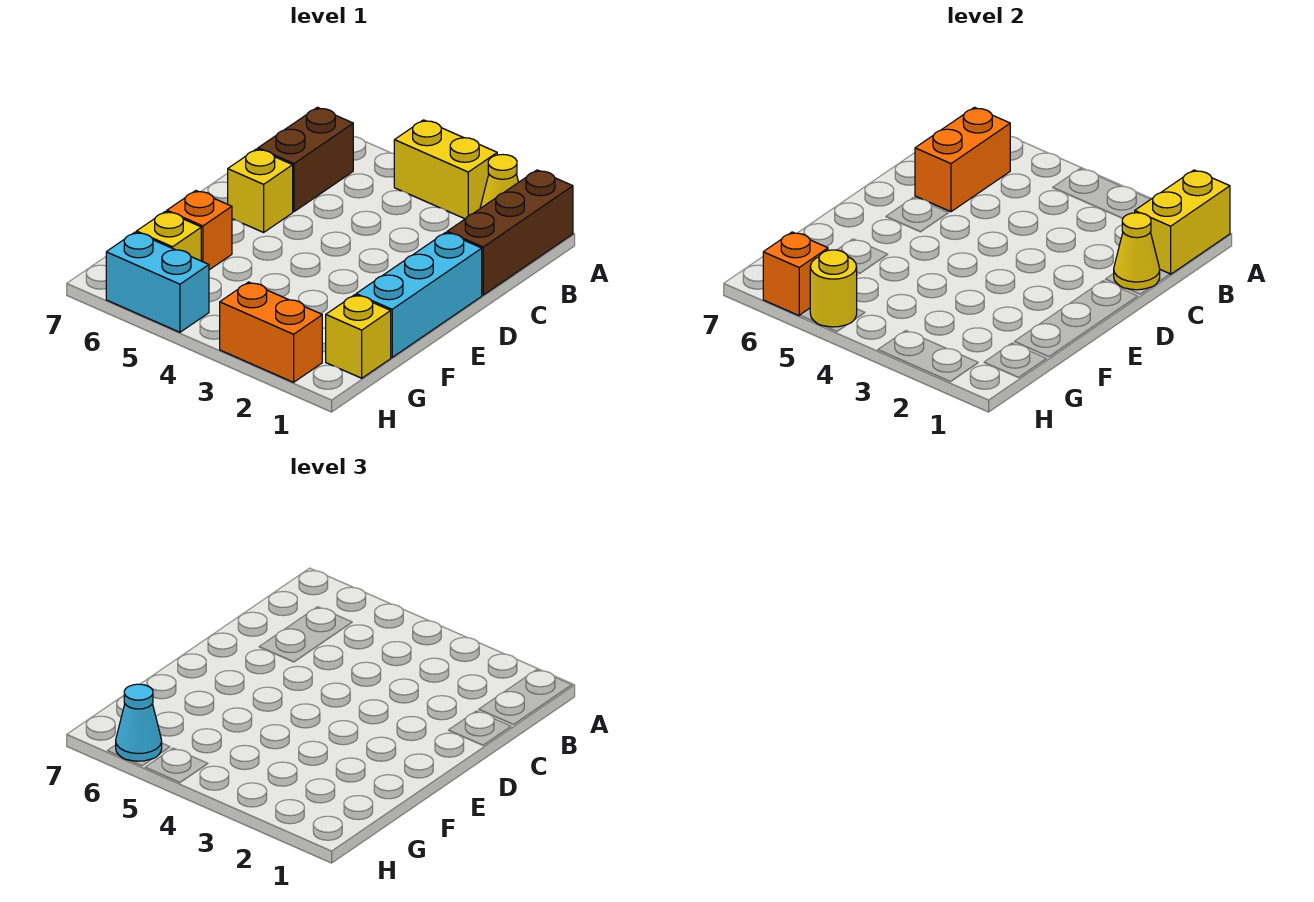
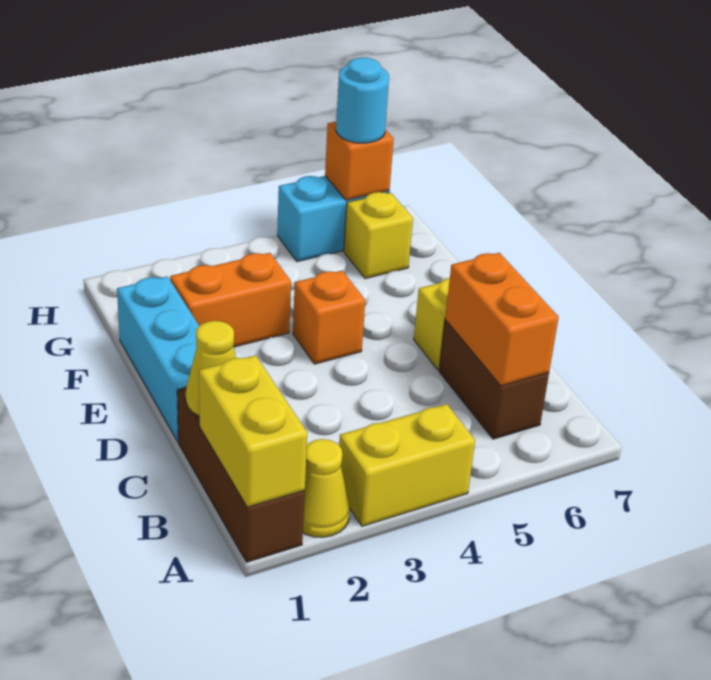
orange 1x1 brick [167,191,232,270] -> orange 1x1 brick moved to [293,271,365,364]
yellow 1x1 brick [326,295,391,378] -> none
orange 1x2 brick [220,282,322,382] -> orange 1x2 brick moved to [170,253,291,347]
yellow 1x1 round brick [810,250,857,327] -> none
cyan 1x1 cone [116,684,162,761] -> cyan 1x1 round brick [336,58,389,143]

